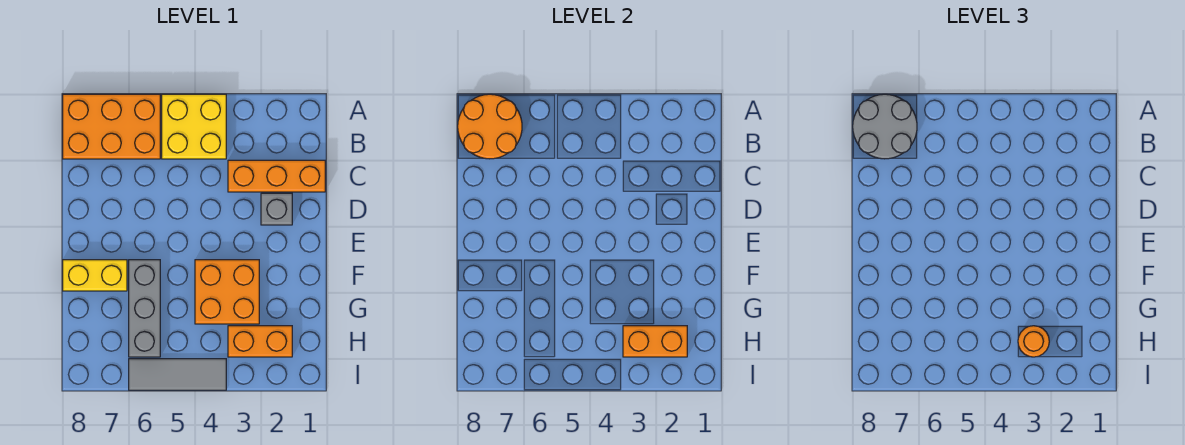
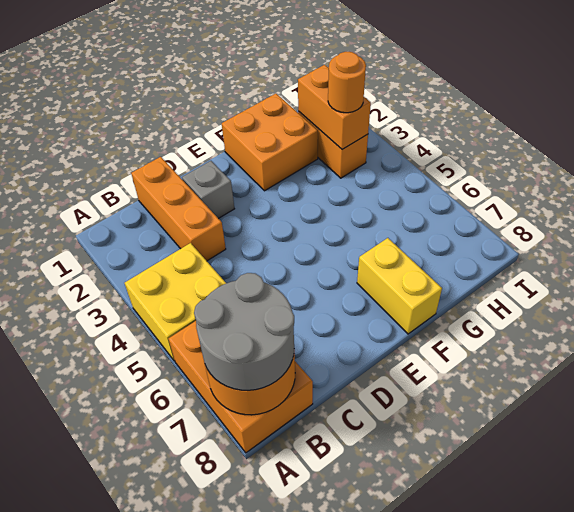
orange 2x2 brick [195,260,259,324] -> orange 2x2 brick moved to [222,94,318,191]
grey 1x3 brick [129,260,160,357] -> none
grey 1x3 tile [129,359,226,390] -> none

